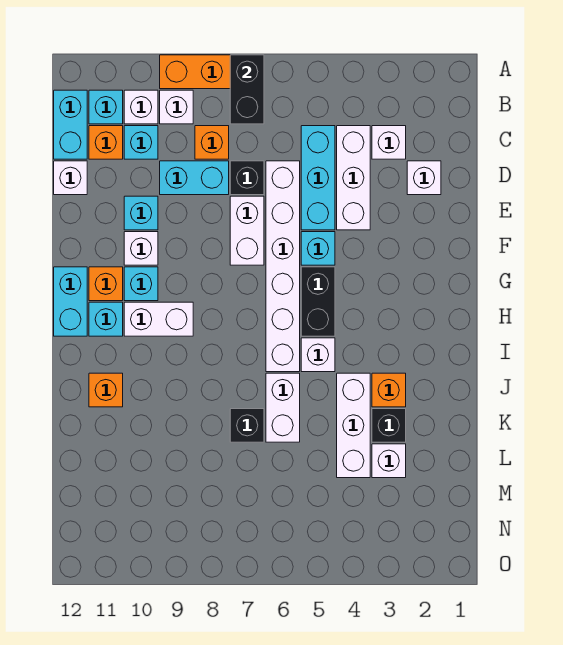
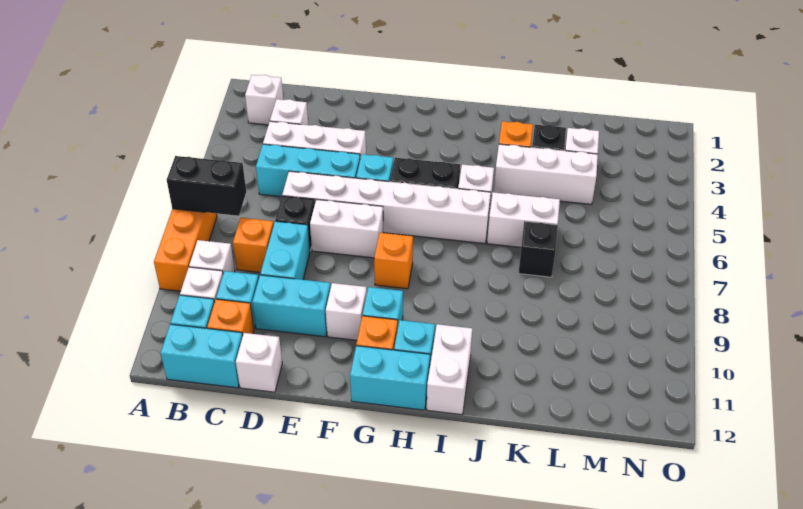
white 1x1 brick [407,161,441,195] -> white 1x1 brick moved to [245,75,283,125]
cyan 1x1 brick [124,196,158,230] -> cyan 1x2 brick [252,275,331,337]
white 1x2 brick [124,302,193,336] -> white 1x2 brick moved to [427,324,472,415]
orange 1x1 brick [89,373,123,407] -> orange 1x1 brick moved to [374,233,413,289]

